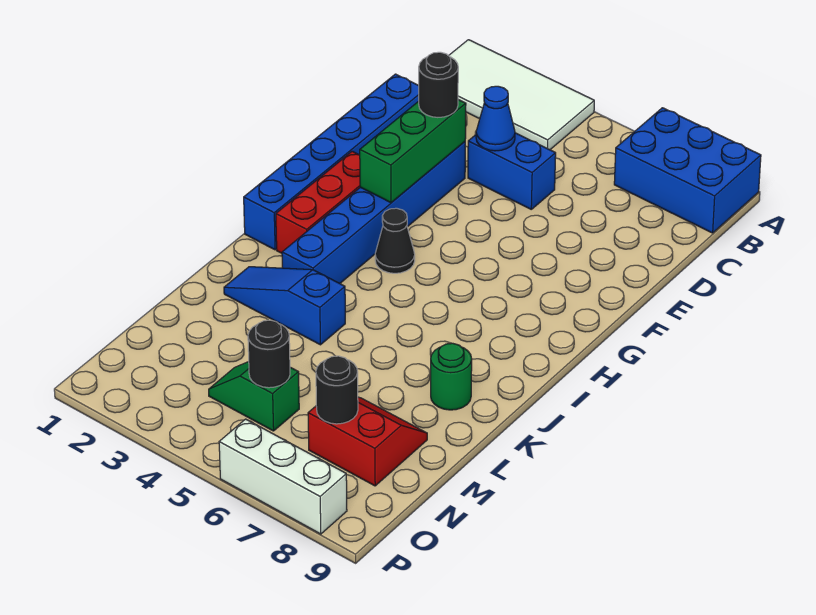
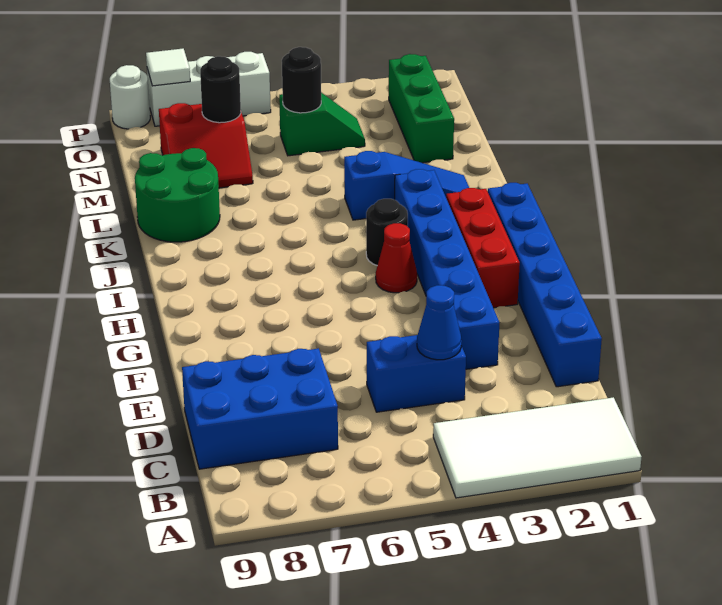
blue 2x3 brick [614,108,761,233] -> blue 2x3 brick moved to [182,348,338,469]
green 1x3 brick [360,100,466,203] -> green 1x3 brick moved to [389,54,454,163]
black 1x1 round brick [419,52,458,117] -> black 1x1 round brick moved to [366,199,408,266]
black 1x1 cone [375,208,415,273] -> red 1x1 cone [376,223,417,293]
green 1x1 round brick [431,343,472,410] -> green 2x2 round brick [135,148,220,242]
none -> white 1x1 tile [146,49,190,86]
none -> white 1x1 round brick [110,65,150,129]

